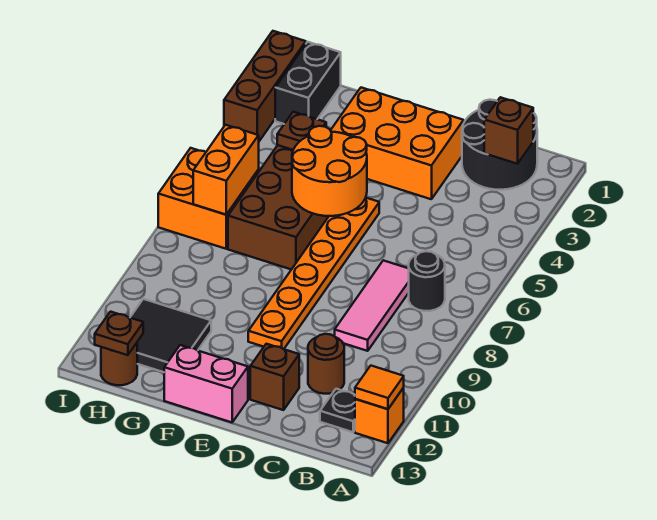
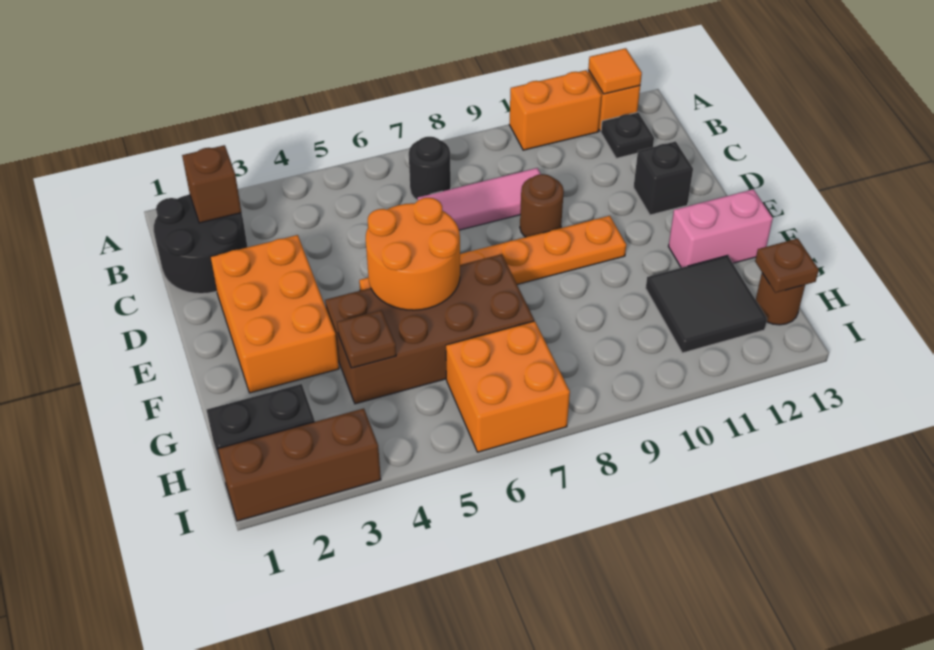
brown 1x1 round brick [308,334,344,394] -> brown 1x1 round brick moved to [520,174,564,237]
brown 1x1 brick [250,344,299,410] -> black 1x1 brick [634,141,693,215]
pink 1x2 brick [164,345,248,422] -> pink 1x2 brick turned to [668,189,773,268]
orange 1x2 brick [193,125,259,215] -> orange 1x2 brick moved to [509,70,602,150]

